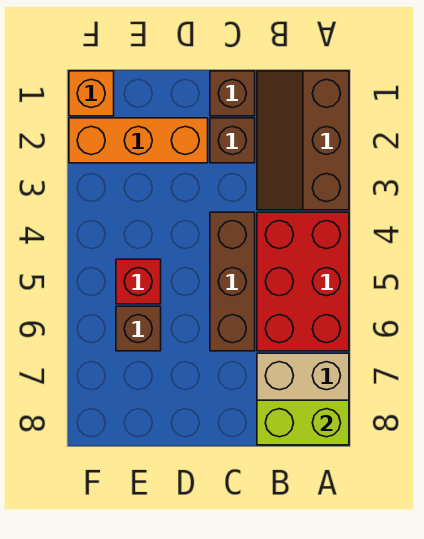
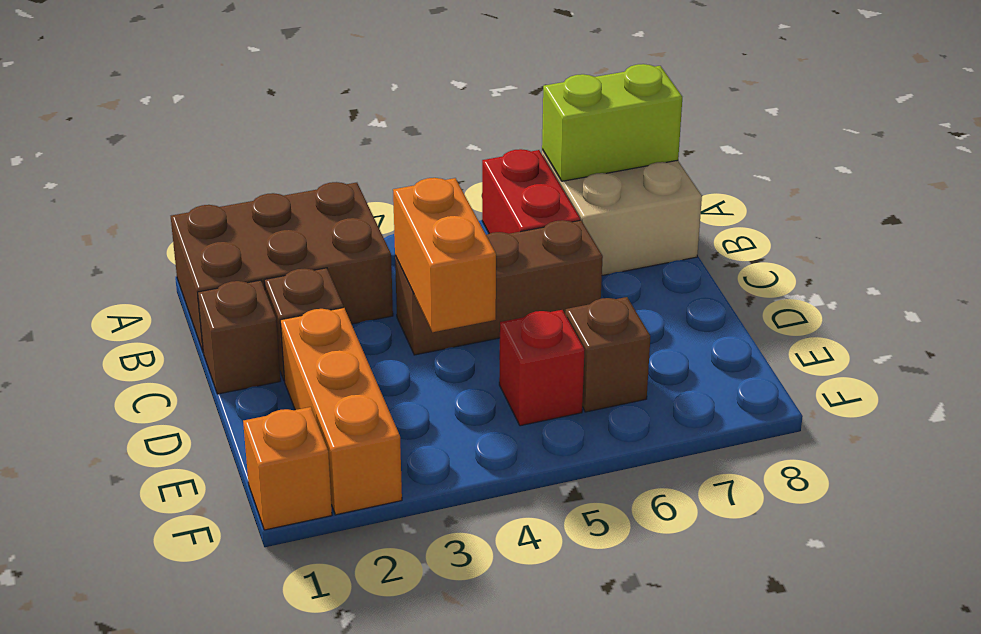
brown 2x3 slope [257,71,349,210] -> brown 2x3 brick [171,182,393,351]
red 2x3 brick [257,212,349,351] -> red 1x2 brick [482,149,580,234]
lime 1x2 brick [257,400,349,445] -> lime 1x2 brick turned to [542,64,682,181]
none -> orange 1x2 brick [393,178,496,332]

